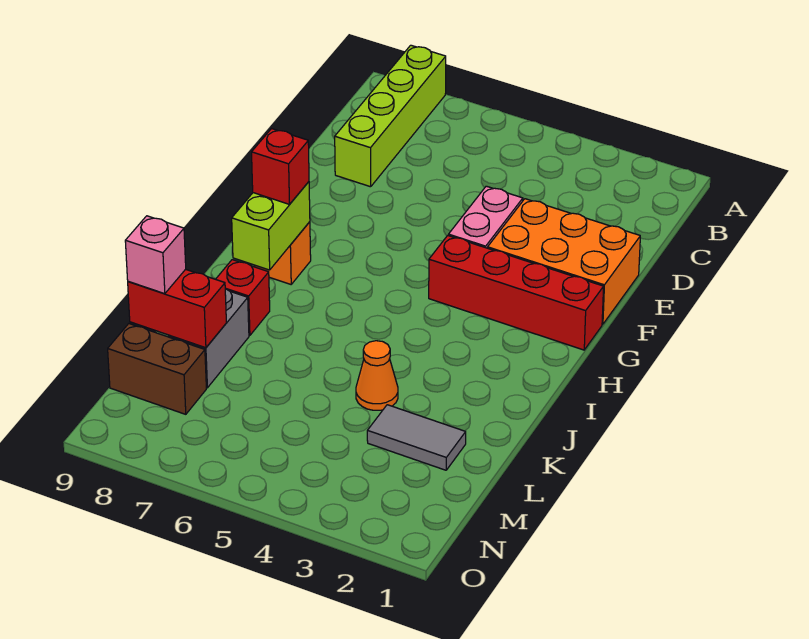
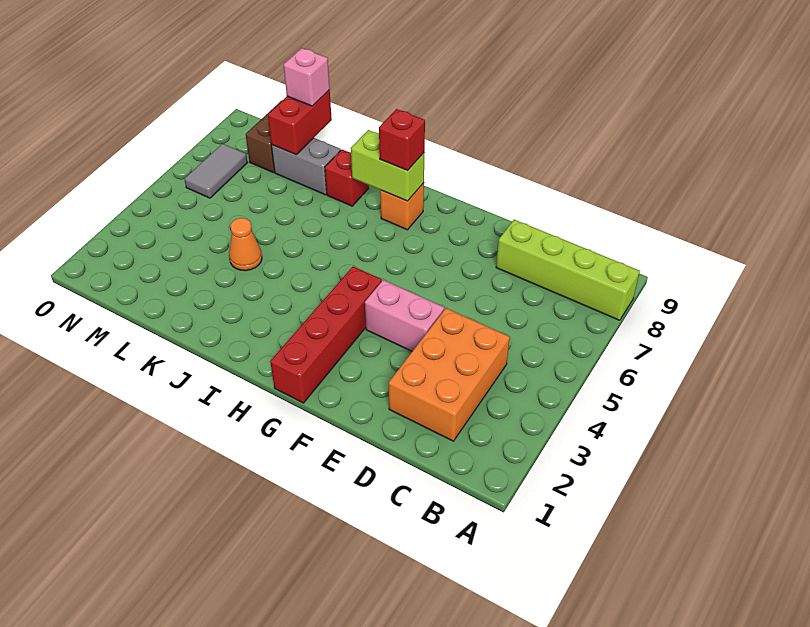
orange 2x3 brick [488,199,640,324] -> orange 2x3 brick moved to [389,308,510,441]
grey 1x2 tile [367,405,466,470] -> grey 1x2 tile moved to [184,144,247,198]

